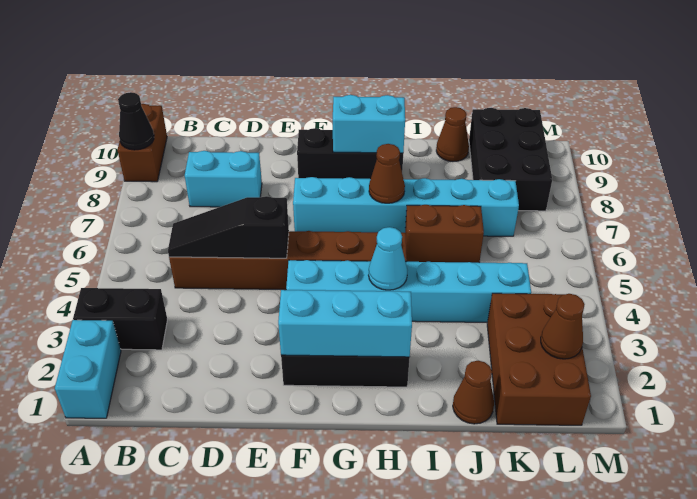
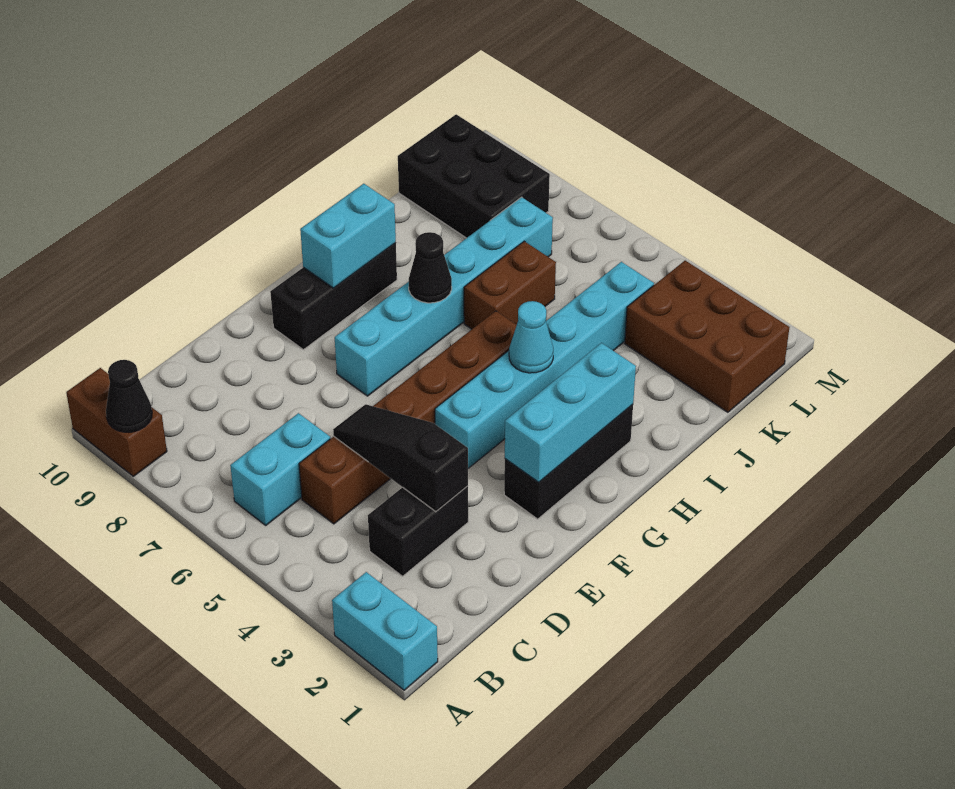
black 1x2 brick [73,288,167,350] -> black 1x2 brick moved to [368,486,468,576]
black 1x3 slope [168,196,289,258] -> black 1x3 slope turned to [333,404,468,512]
cyan 1x2 brick [185,151,262,207] -> cyan 1x2 brick moved to [230,413,330,525]
brown 1x1 cone [369,144,405,203] -> black 1x1 cone [409,232,452,303]
brown 1x1 cone [453,361,494,424] -> none
brown 1x1 cone [436,107,469,162] -> none
brown 1x1 cone [541,294,585,359] -> none

